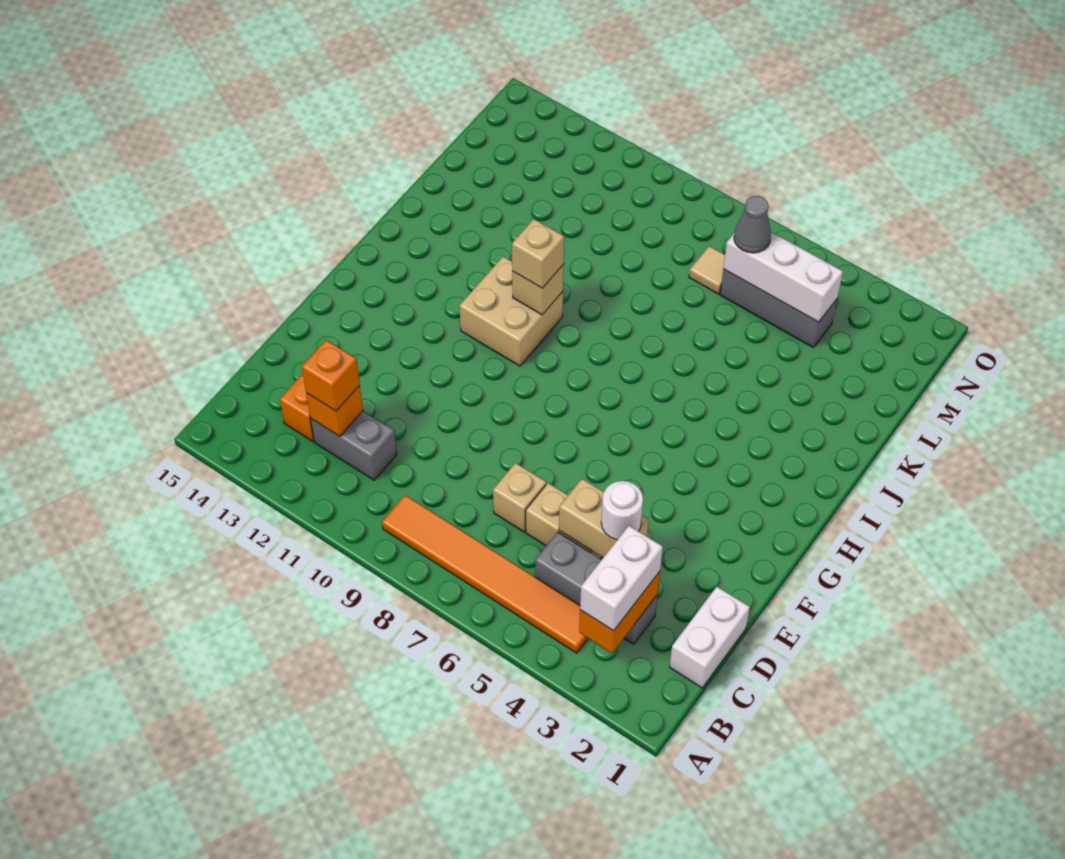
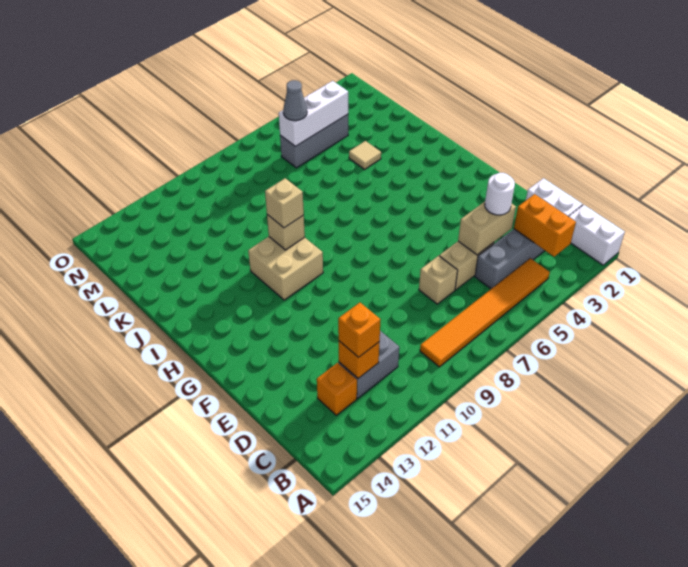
white 1x2 brick [580,526,663,631] -> white 1x2 brick moved to [568,205,625,265]
tan 1x1 tile [689,246,725,294] -> tan 1x1 tile moved to [349,141,381,169]

